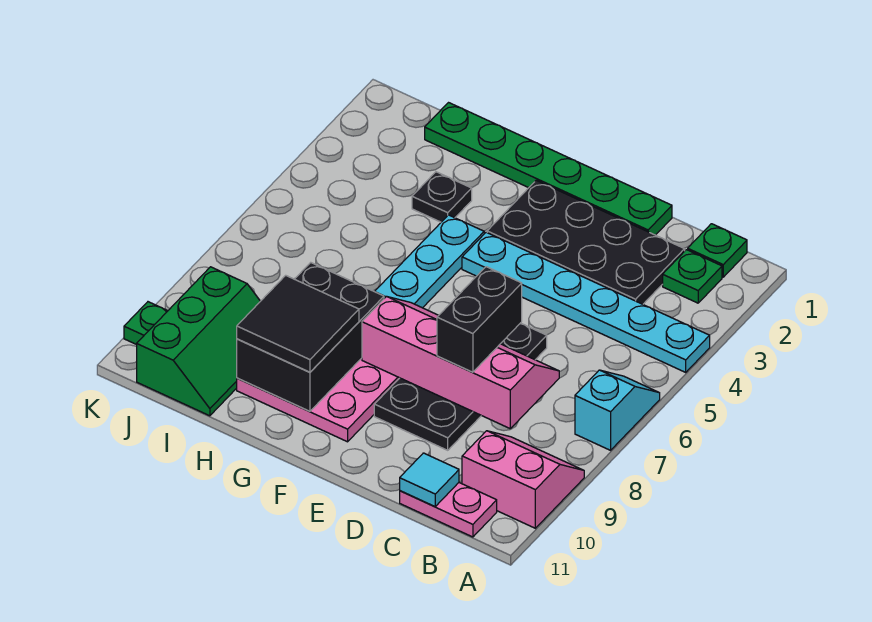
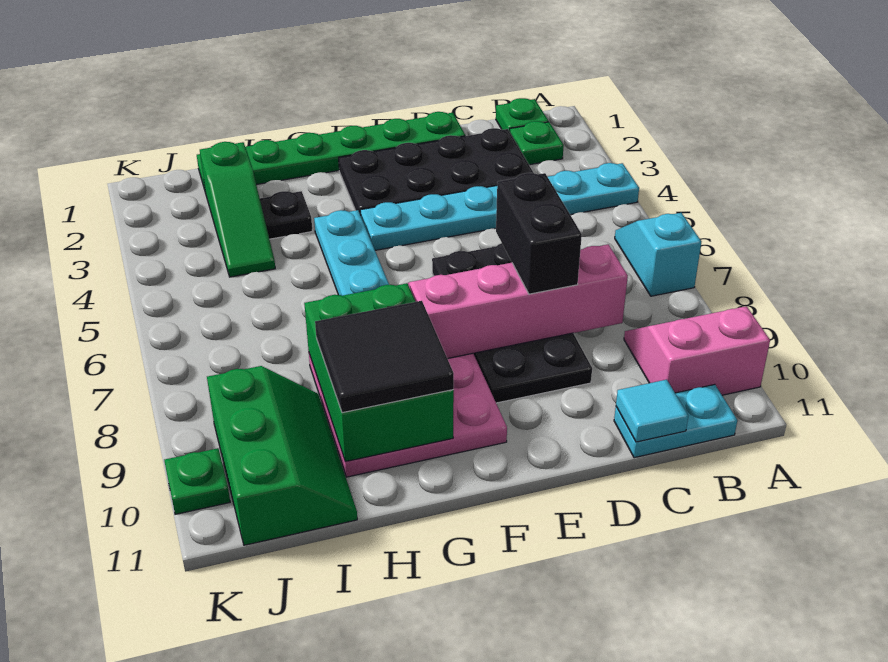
pink 1x2 plate [400,483,497,537] -> cyan 1x2 plate [614,385,737,458]
black 2x3 brick [237,263,384,411] -> green 2x3 brick [304,283,454,462]
none -> green 1x3 slope [200,142,275,277]

